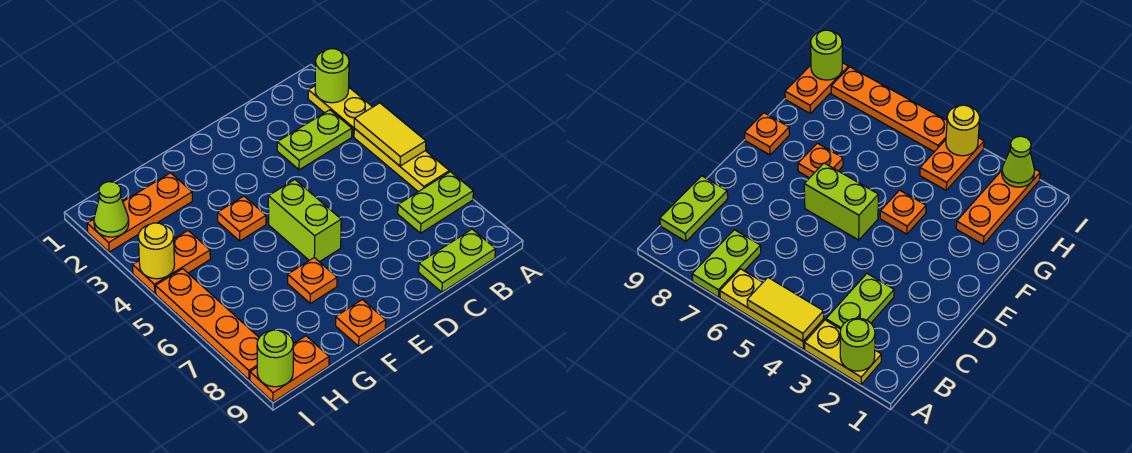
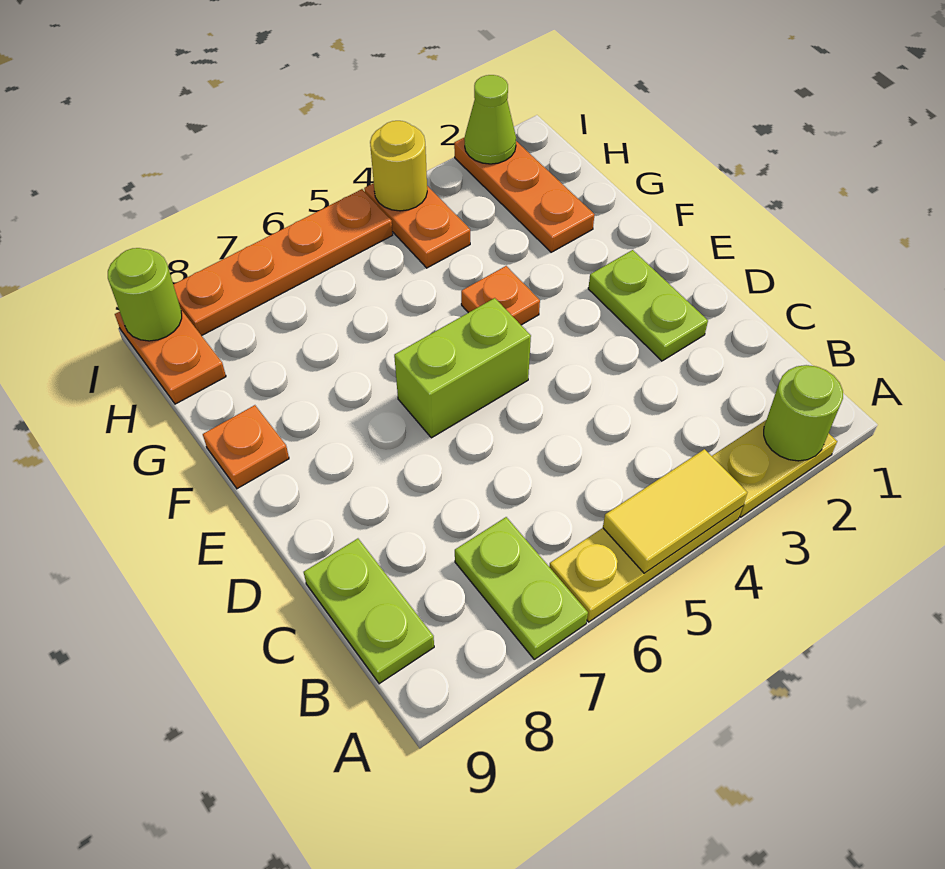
lime 1x2 plate [277,110,352,170] -> lime 1x2 plate moved to [588,250,708,361]
orange 1x1 plate [288,258,337,303] -> none

